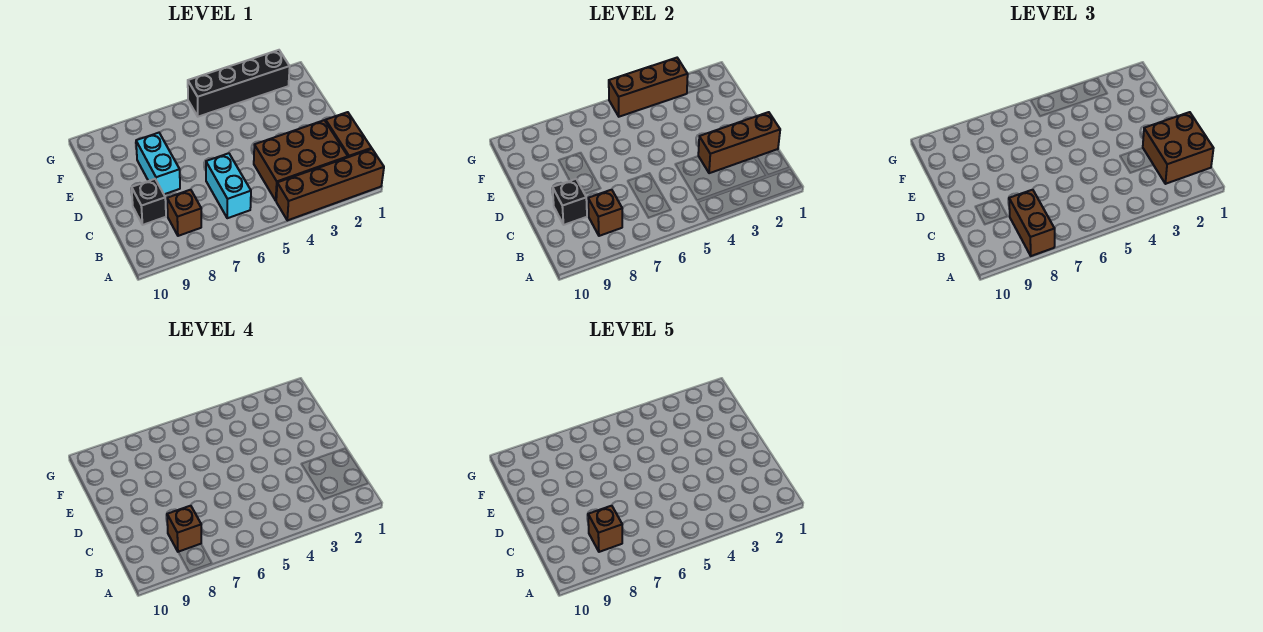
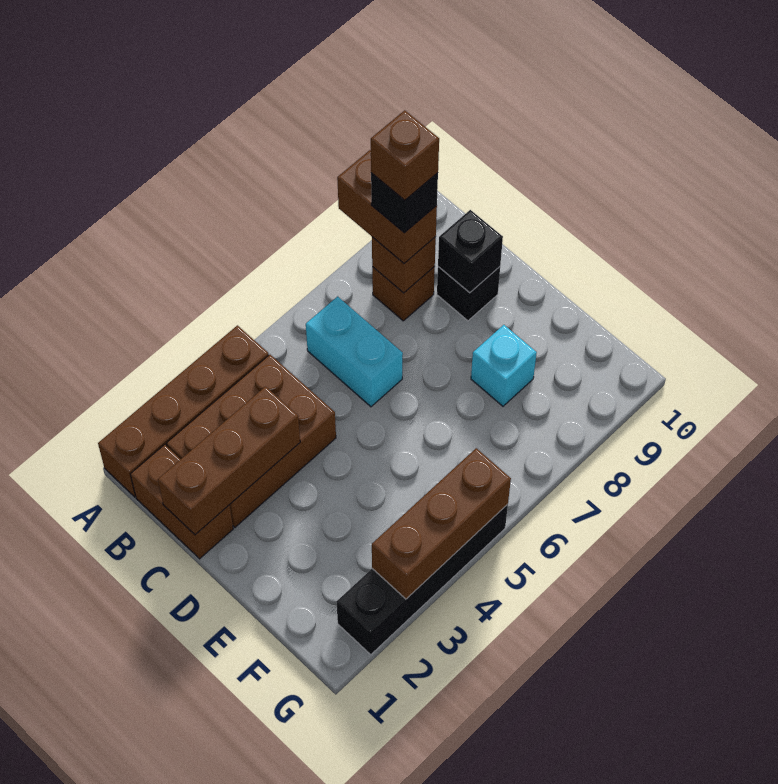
brown 2x2 brick [1143,112,1214,184] -> none
brown 1x1 brick [167,506,201,552] -> black 1x1 brick [371,173,438,233]
cyan 1x2 brick [136,133,180,194] -> cyan 1x1 brick [471,325,537,406]

